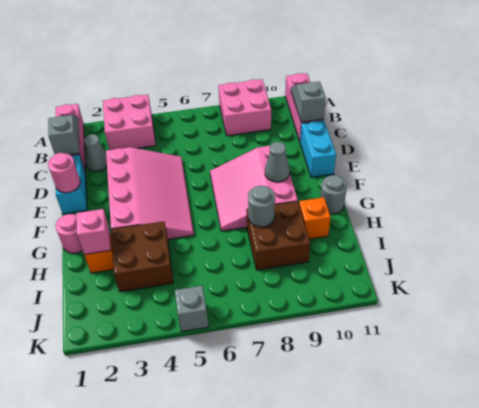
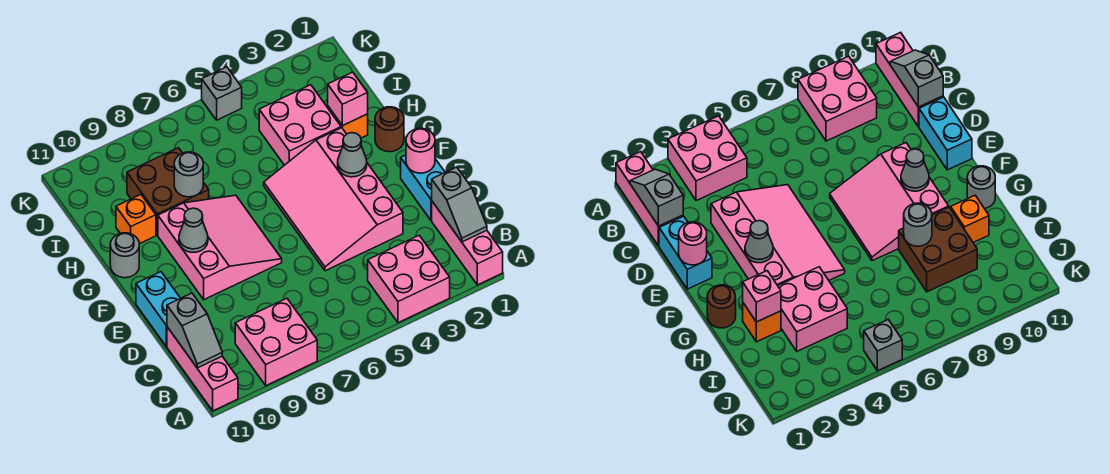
grey 1x1 cone [84,134,107,171] -> grey 1x1 cone moved to [338,133,367,177]
pink 1x1 round brick [56,214,82,253] -> brown 1x1 round brick [375,107,404,152]
brown 2x2 brick [111,221,173,292] -> pink 2x2 brick [259,85,341,165]

